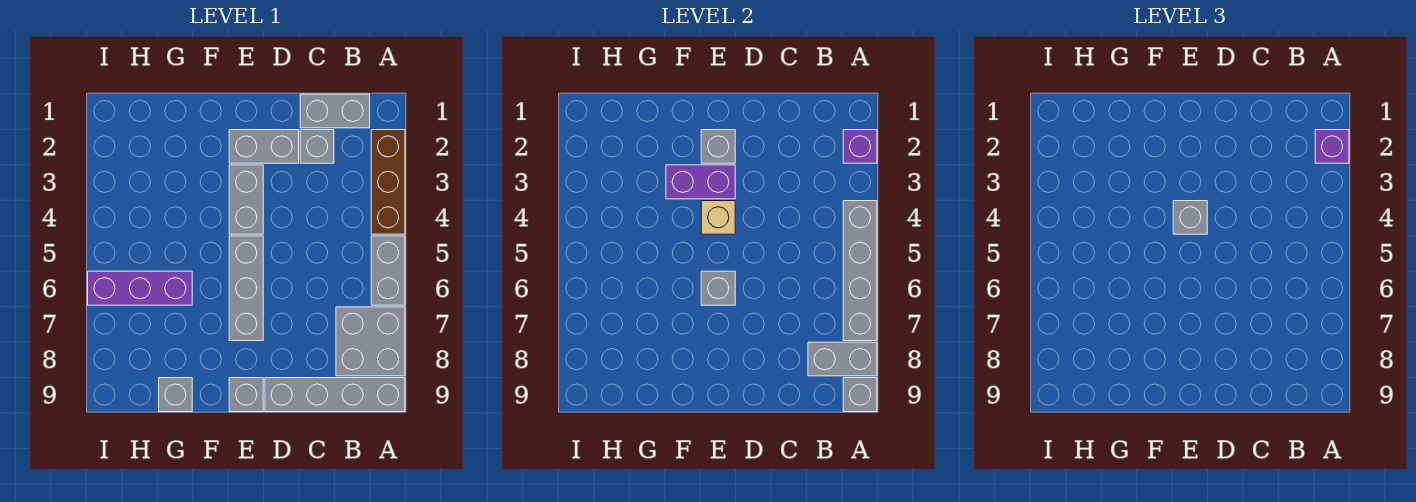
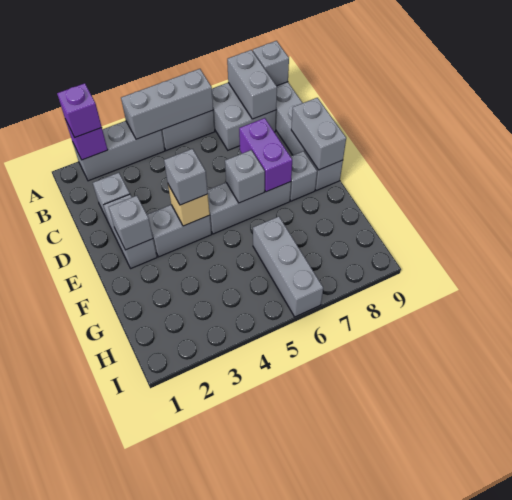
brown 1x3 brick [371,130,405,234] -> grey 1x3 brick [73,121,165,181]
grey 1x4 brick [843,201,877,341] -> grey 1x3 brick [121,69,213,139]
grey 1x2 brick [300,94,370,128] -> grey 1x2 brick moved to [291,98,346,170]
purple 1x2 brick [666,165,735,199] -> purple 1x2 brick moved to [239,118,292,192]
purple 1x3 brick [88,271,192,305] -> grey 1x3 brick [253,217,323,317]
grey 1x1 brick [159,378,192,412] -> grey 1x1 brick moved to [290,151,317,201]

